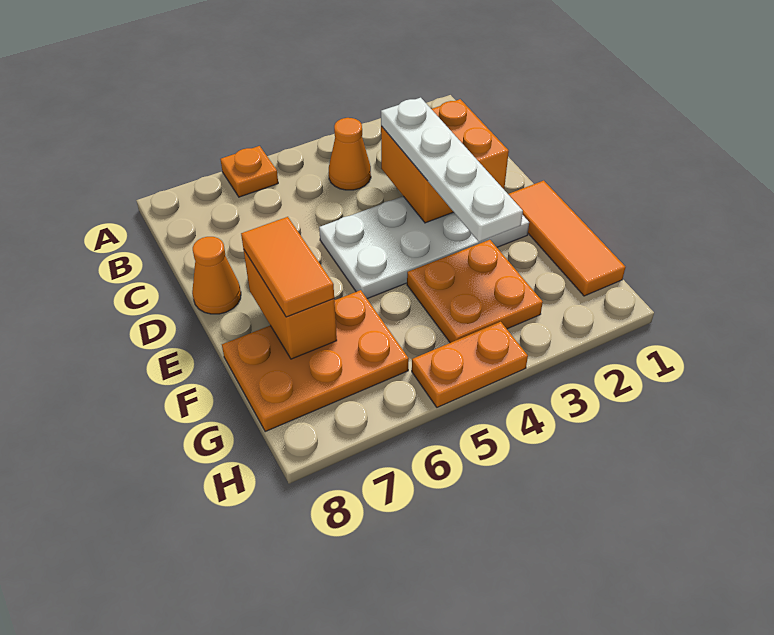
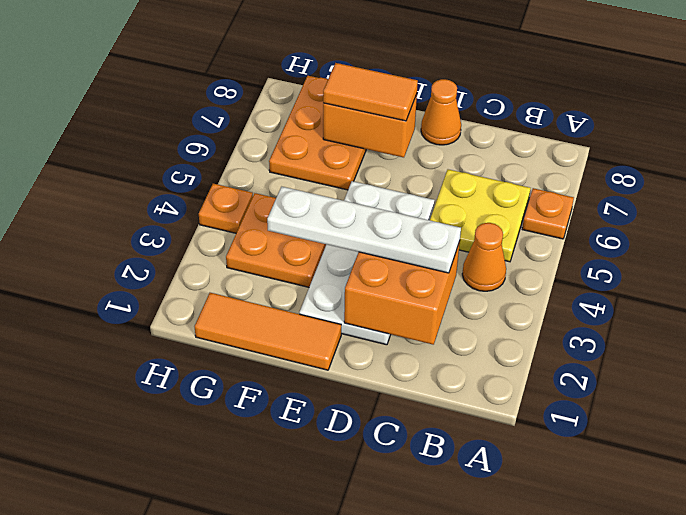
none -> yellow 2x2 plate [430,169,531,262]
orange 1x2 plate [412,322,528,407] -> orange 1x1 plate [199,184,253,233]

